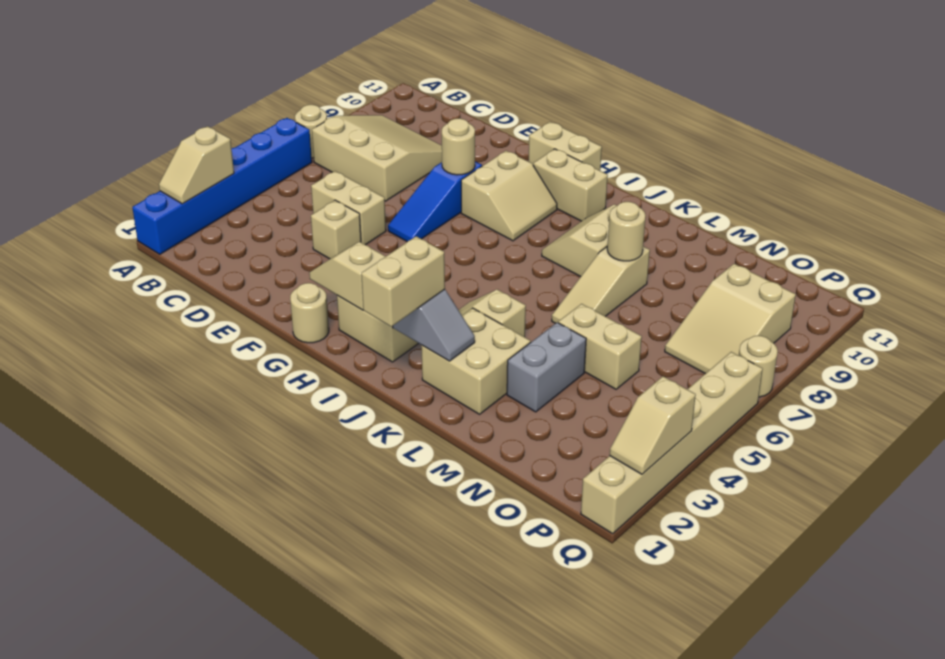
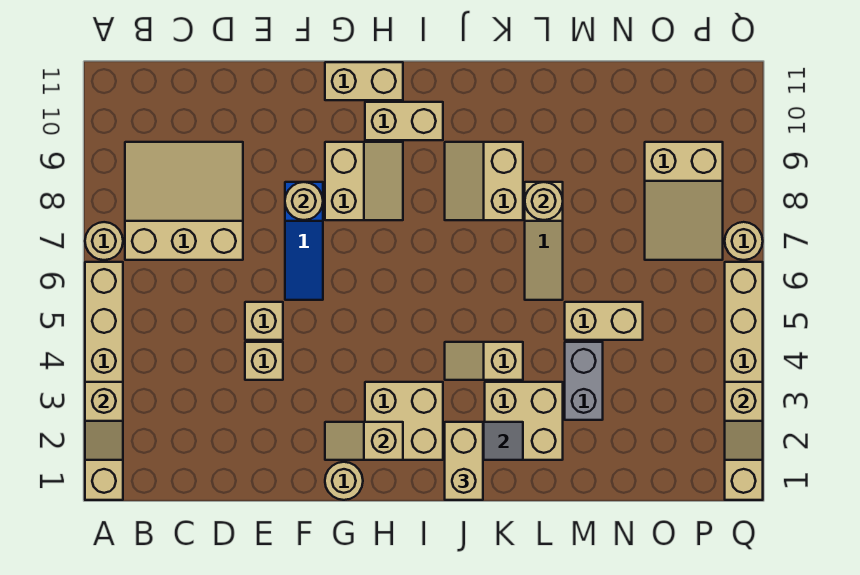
blue 1x6 brick [132,118,312,254] -> tan 1x6 brick [85,262,123,500]
tan 1x2 brick [311,171,386,245] -> tan 1x1 brick [245,302,283,340]

